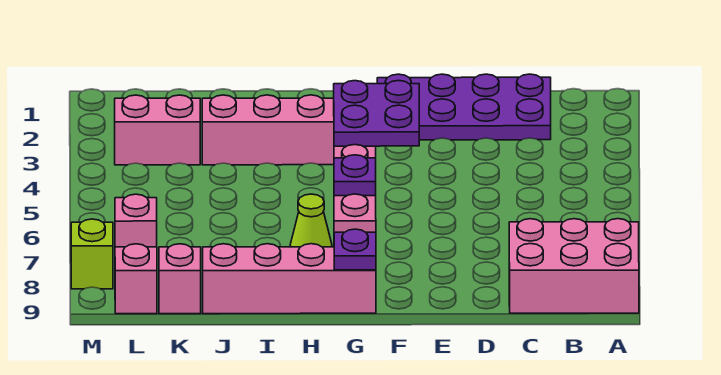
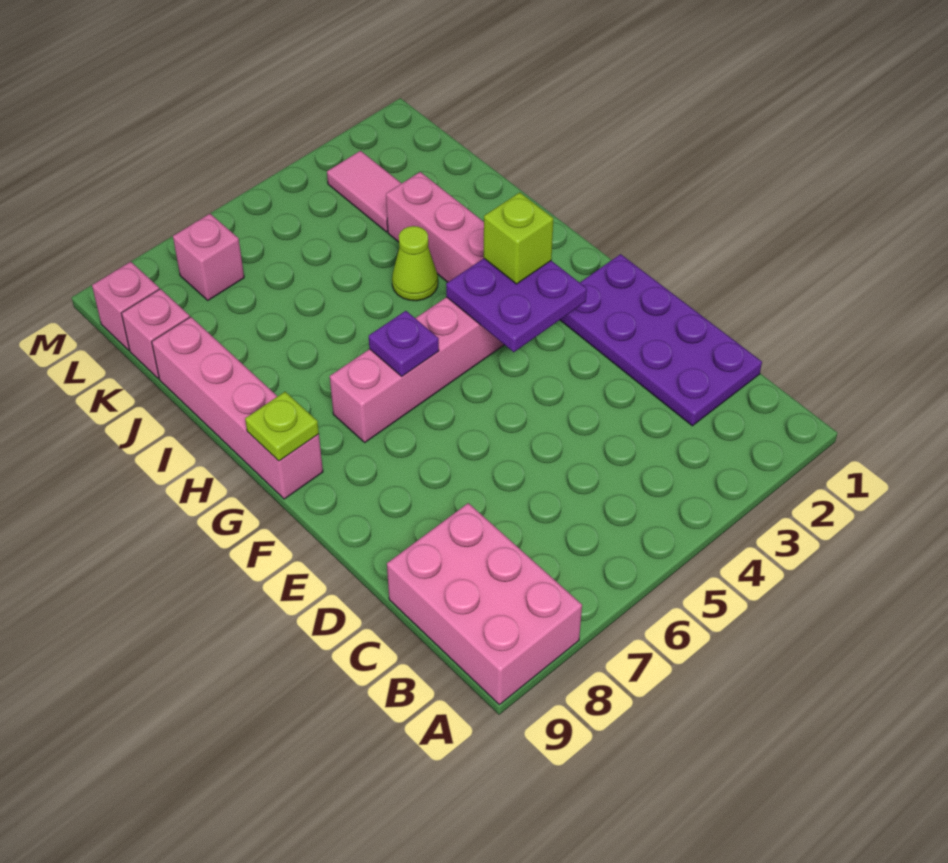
purple 1x1 plate [334,229,376,270] -> lime 1x1 plate [245,392,319,461]
lime 1x1 cone [290,194,332,247] -> lime 1x1 cone moved to [392,226,438,301]
pink 1x2 brick [115,95,200,165] -> pink 1x2 tile [327,151,401,232]
lime 1x1 brick [71,219,113,289] -> lime 1x1 brick moved to [484,192,553,284]

